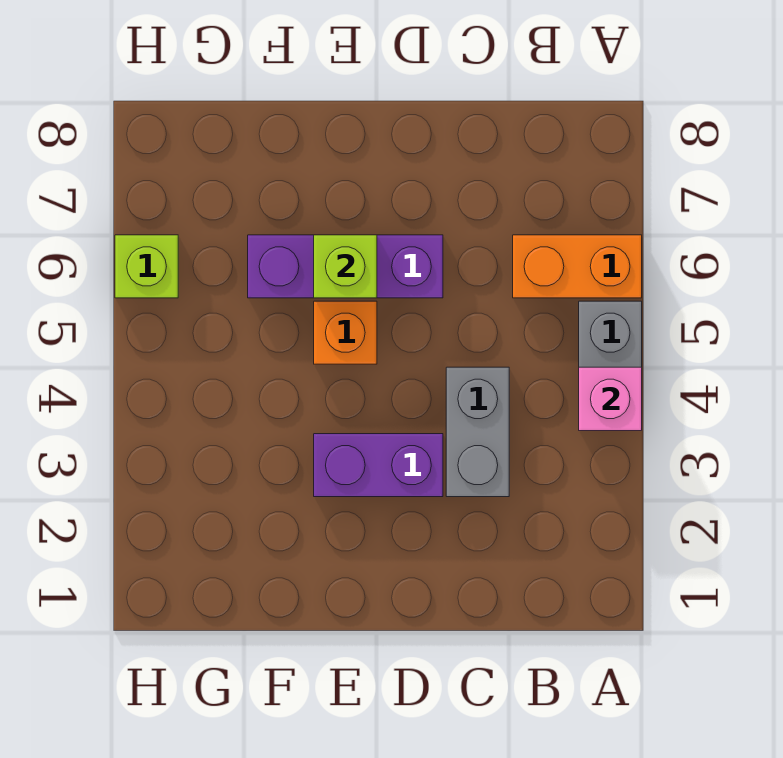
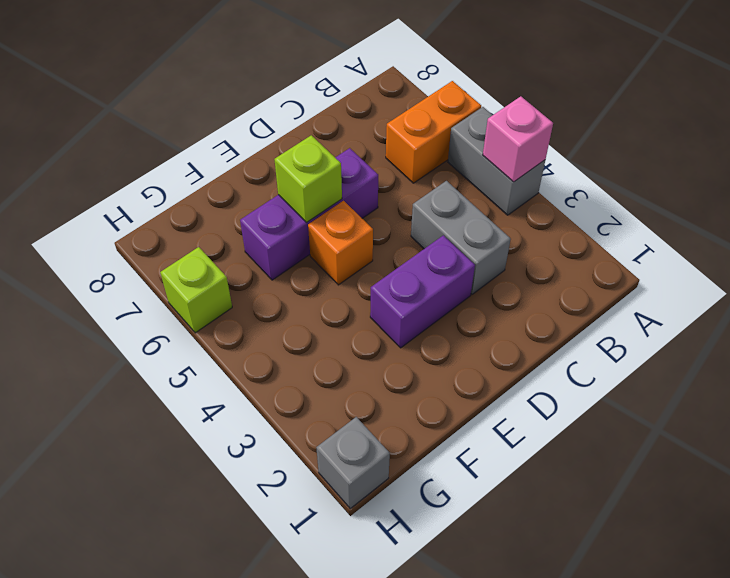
none -> grey 1x1 brick [316,417,390,508]

